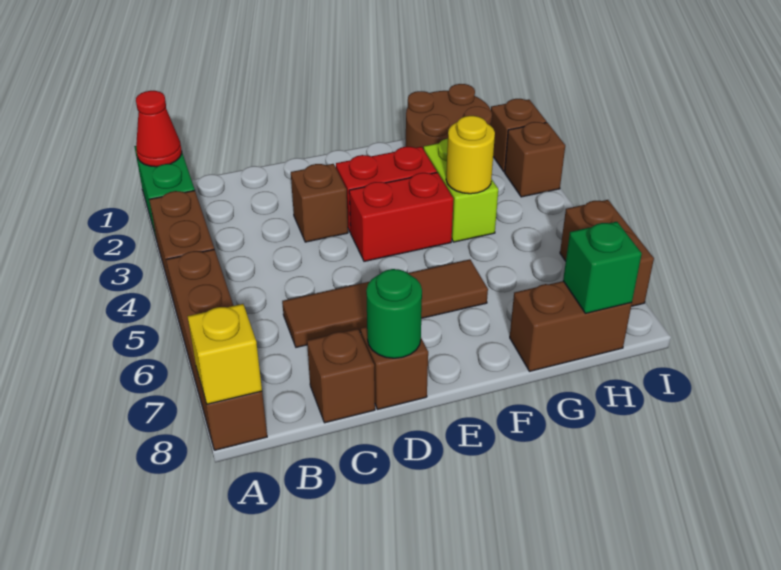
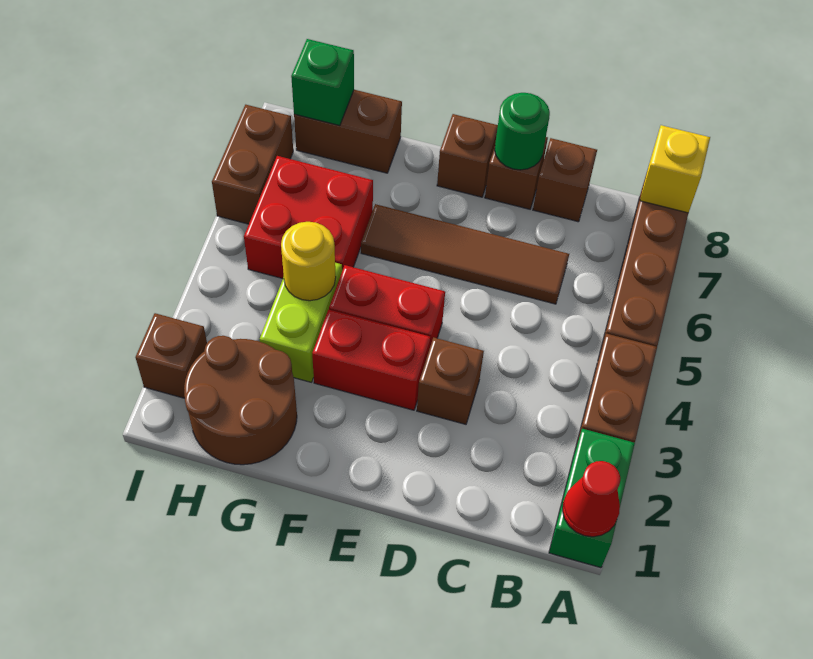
none -> red 2x2 brick [244,156,373,279]
brown 1x1 brick [505,122,565,197] -> brown 1x1 brick moved to [437,114,498,197]

